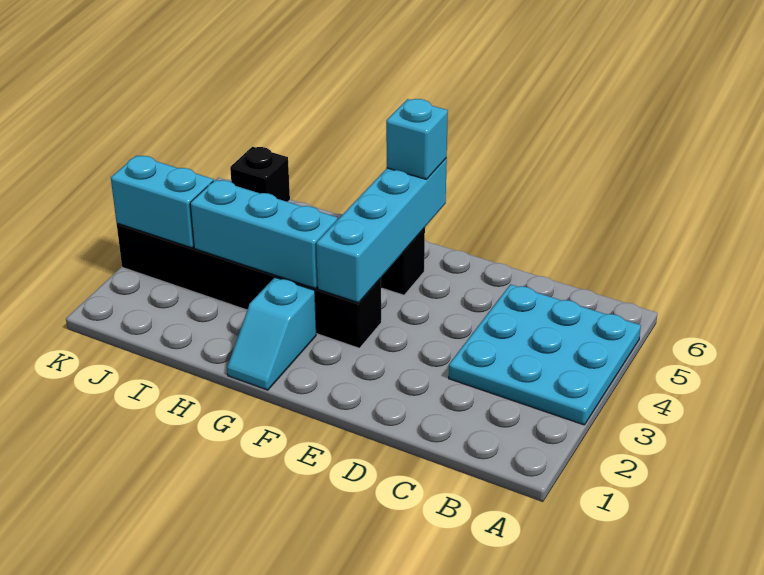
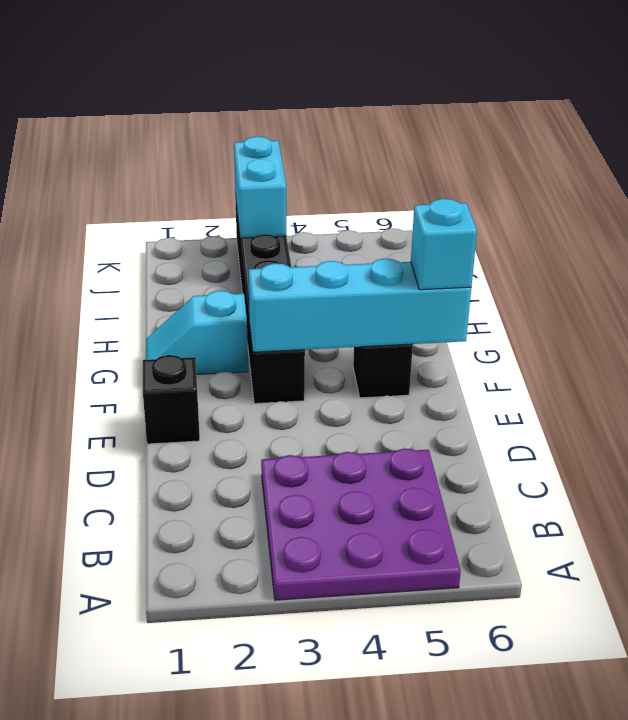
cyan 3x3 plate [449,284,641,425] -> purple 3x3 plate [261,448,461,600]
cyan 1x3 brick [190,180,338,289] -> none
black 1x1 brick [230,147,290,202] -> black 1x1 brick moved to [143,355,200,444]

